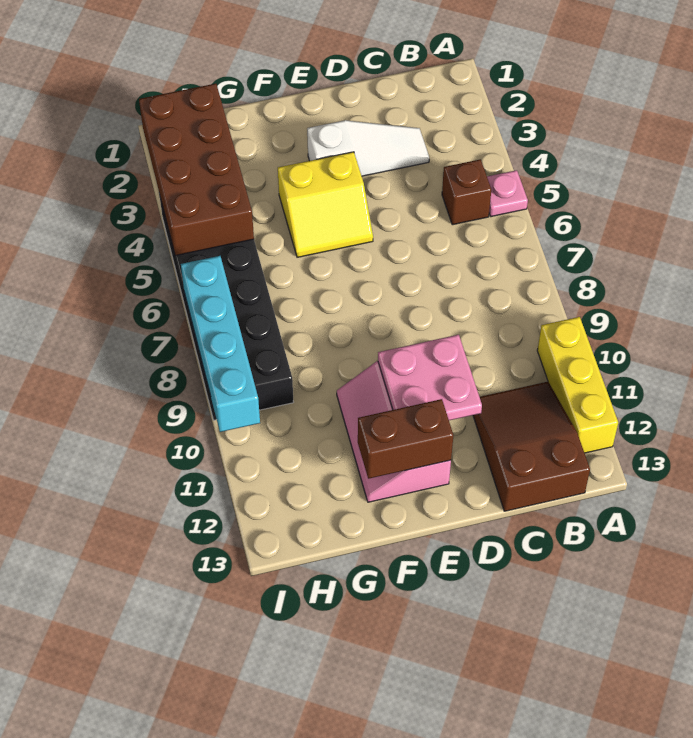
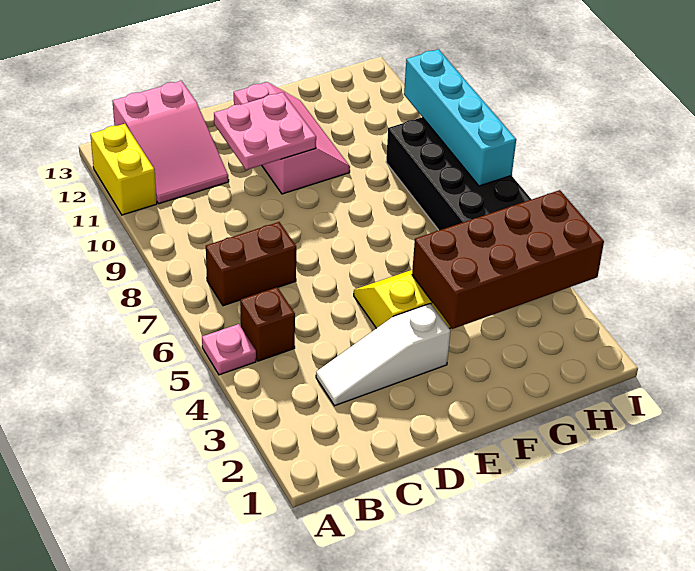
yellow 1x3 brick [537,317,618,453] -> yellow 1x2 brick [90,124,157,215]
brown 2x3 slope [473,382,590,511] -> pink 2x3 slope [113,81,229,204]
brown 1x2 brick [358,399,453,479] -> brown 1x2 brick moved to [206,222,296,306]
brown 2x4 brick [139,84,254,256] -> brown 2x4 brick turned to [412,190,604,329]

